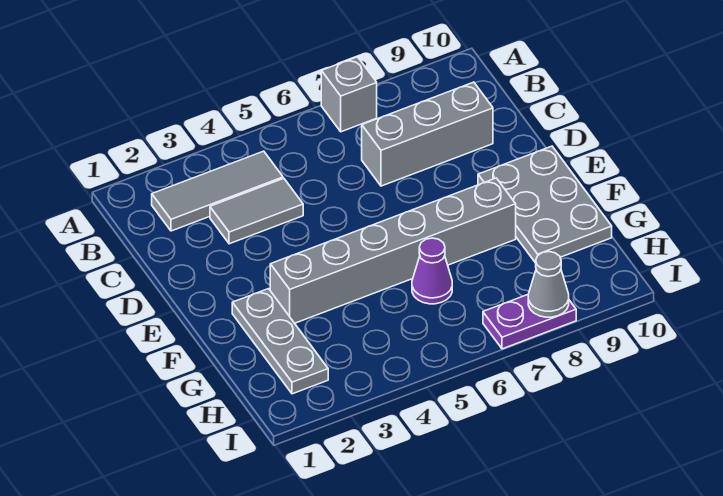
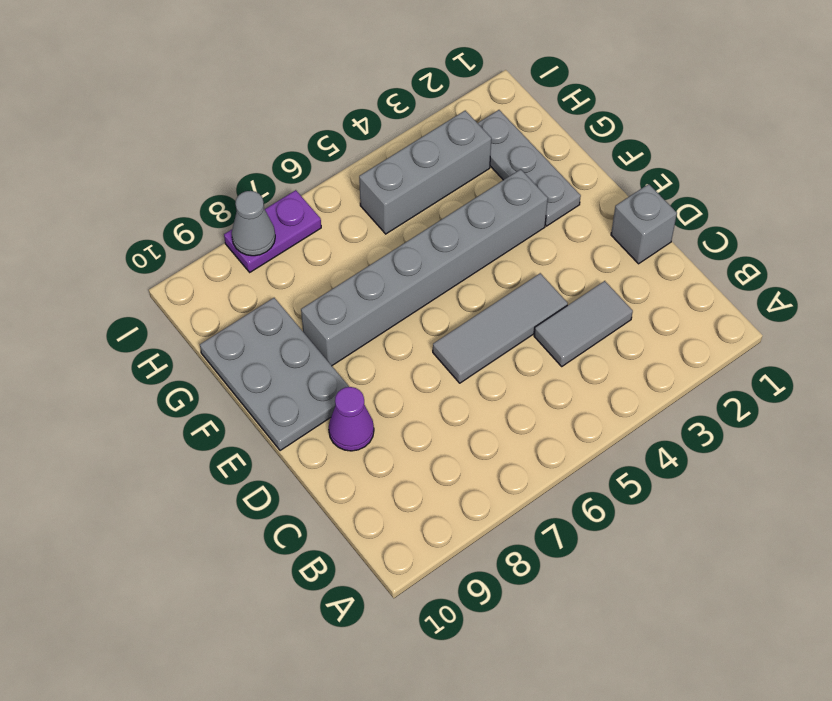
grey 1x1 brick [321,57,377,132] -> grey 1x1 brick moved to [611,184,677,264]
grey 1x3 tile [152,151,283,231] -> grey 1x3 tile moved to [433,273,568,383]
grey 1x3 brick [362,82,493,186] -> grey 1x3 brick moved to [359,111,491,234]
purple 1x1 cone [412,238,452,304] -> purple 1x1 cone moved to [329,387,374,451]

